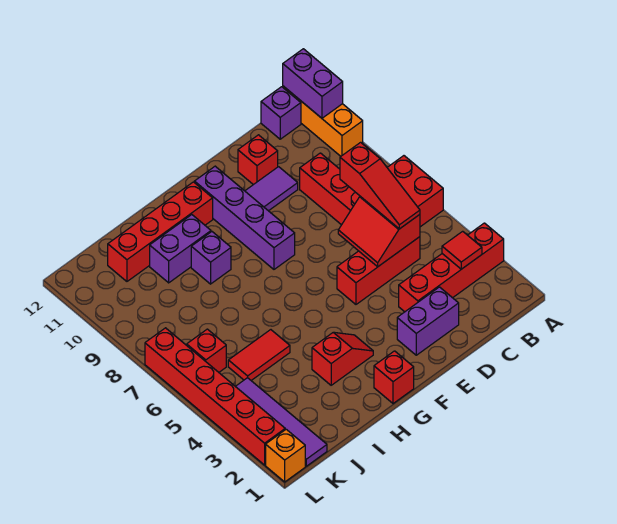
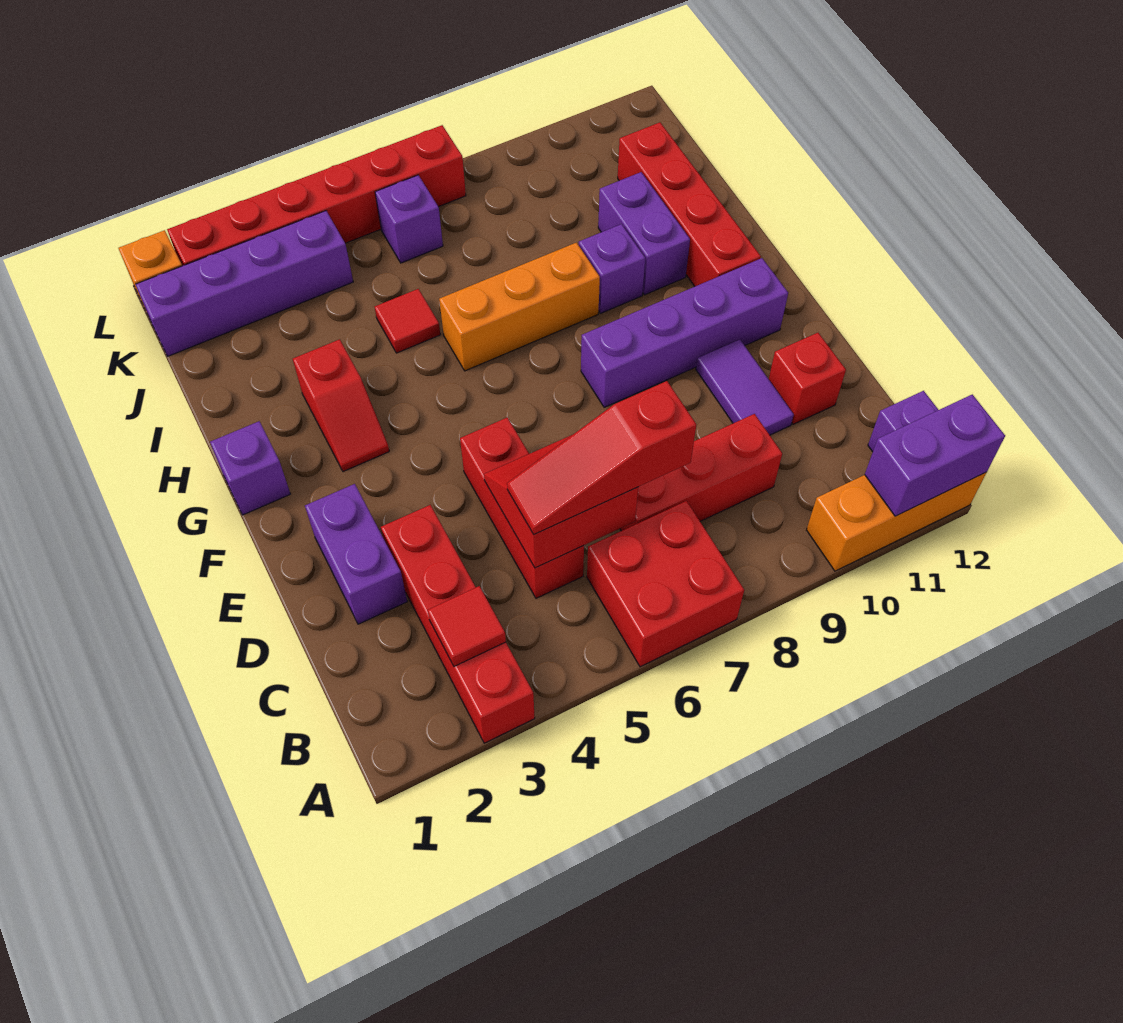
red 1x1 brick [374,351,414,404] -> purple 1x1 brick [210,421,290,515]
none -> orange 1x3 brick [439,243,600,371]
red 1x2 tile [228,330,290,380] -> red 1x1 tile [375,289,440,353]
purple 1x4 tile [235,378,327,466] -> purple 1x4 brick [135,211,353,356]
red 1x1 brick [187,329,226,372] -> purple 1x1 brick [375,175,443,263]

